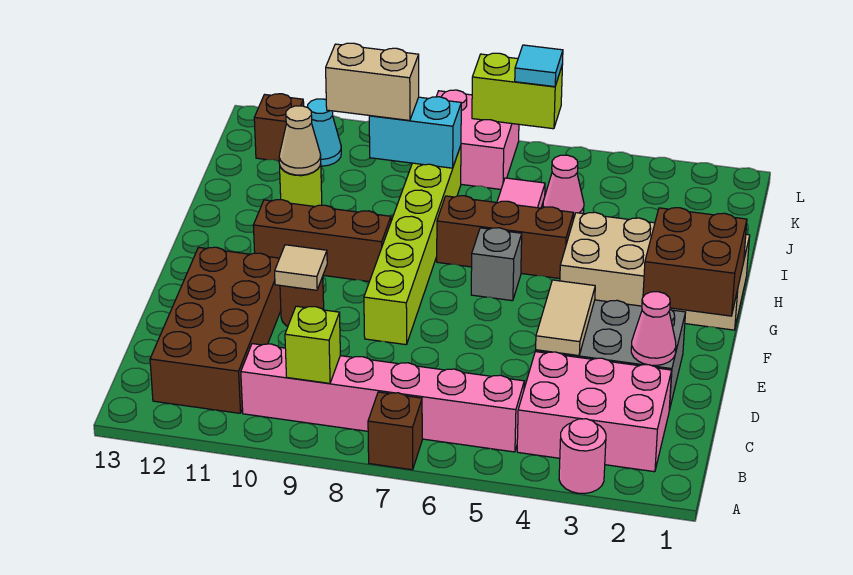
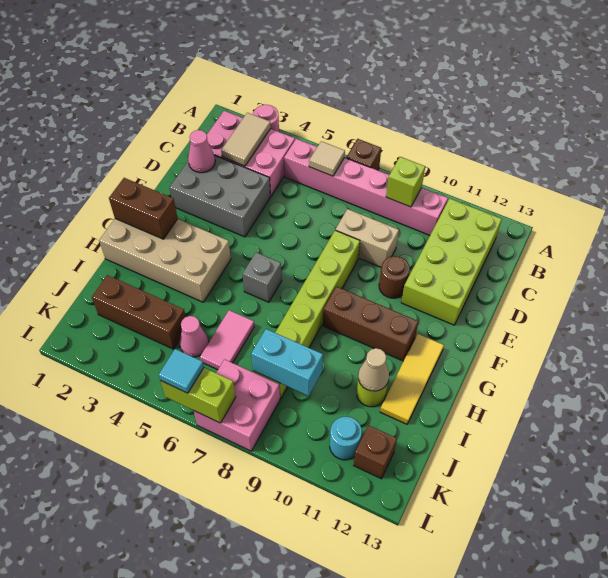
brown 2x4 brick [150,247,281,413] -> lime 2x4 brick [401,198,502,325]
tan 1x2 tile [536,280,595,356] -> tan 1x2 tile moved to [221,113,271,166]
tan 1x1 tile [275,245,327,290] -> tan 1x1 tile moved to [309,141,345,176]
brown 2x2 brick [643,208,747,316] -> brown 1x2 brick [109,178,178,239]
none -> yellow 1x3 tile [380,334,444,424]
brown 1x3 brick [437,196,573,279] -> brown 1x3 brick moved to [92,275,186,349]
tan 1x2 brick [326,43,419,120] -> tan 1x2 brick moved to [335,209,399,267]
cyan 1x1 cone [308,99,341,166] -> cyan 1x1 round brick [330,417,362,460]

